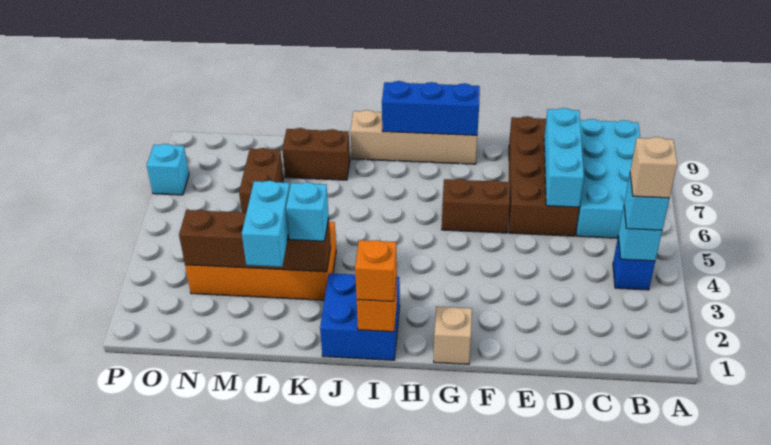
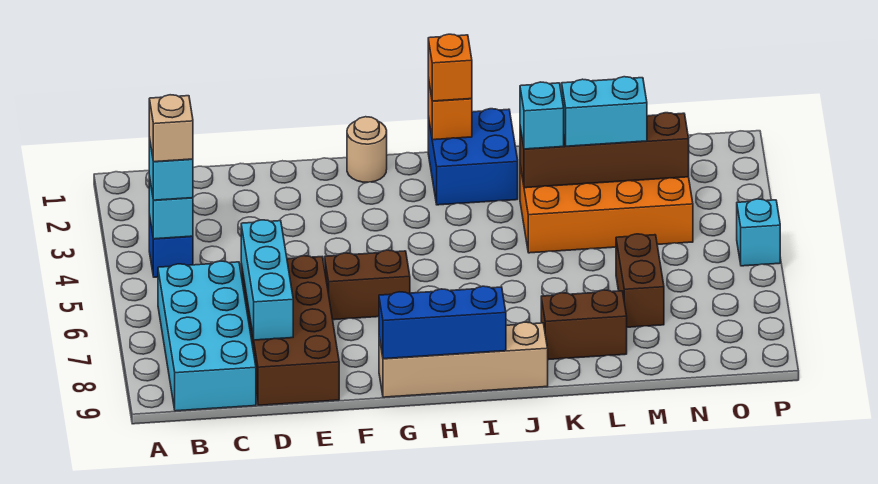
tan 1x1 brick [434,307,472,364] -> tan 1x1 round brick [347,117,387,182]
cyan 1x2 brick [242,181,290,267] -> cyan 1x2 brick turned to [562,77,647,146]
cyan 1x1 brick [147,144,189,195] -> cyan 1x1 brick moved to [737,199,780,266]

